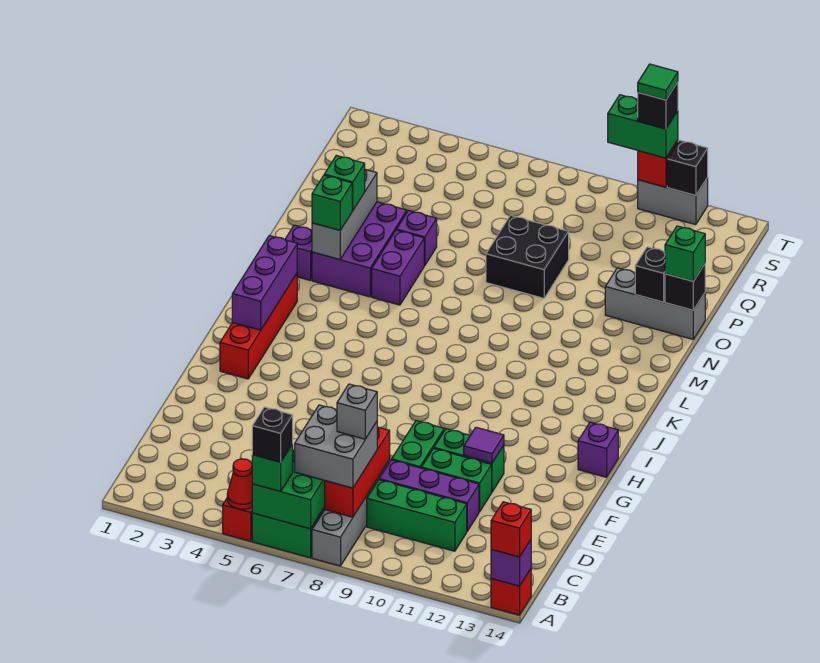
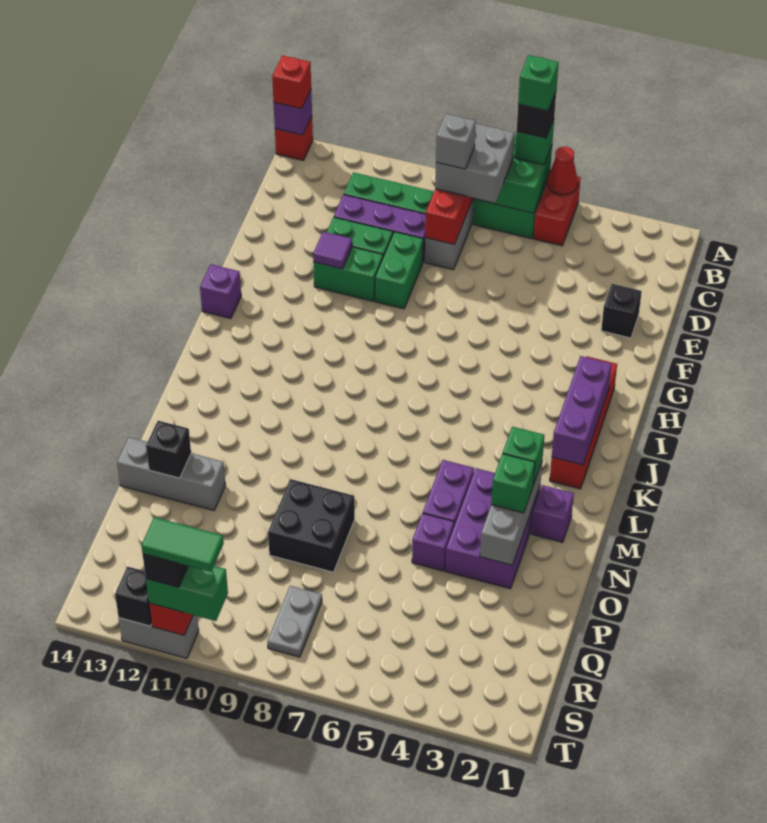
black 1x1 brick [665,264,705,310] -> black 1x1 brick moved to [601,284,642,338]
green 1x1 brick [665,226,705,281] -> green 1x1 brick moved to [518,55,559,111]
none -> grey 1x2 plate [267,586,322,657]
green 1x1 tile [638,64,678,100] -> green 1x2 tile [141,517,224,572]

